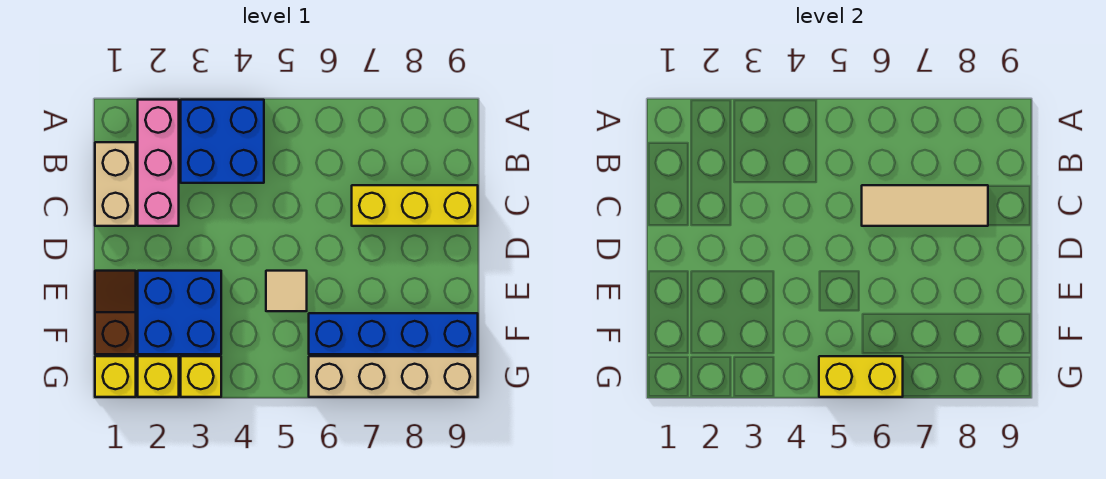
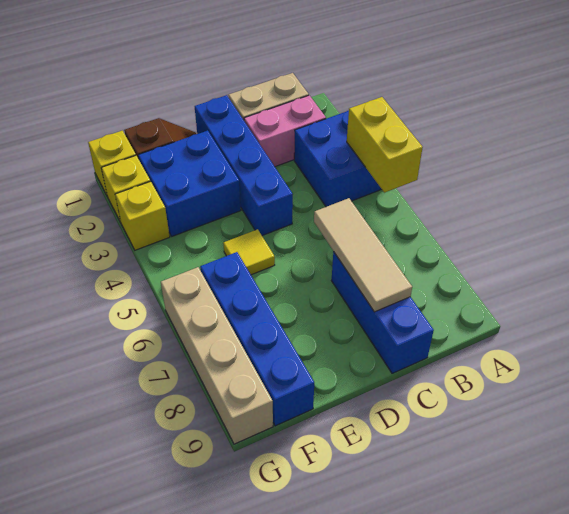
pink 1x3 brick [138,100,179,226] -> pink 1x2 brick [244,95,326,167]
yellow 1x3 brick [352,185,478,226] -> blue 1x3 brick [332,252,434,373]
none -> blue 1x4 brick [195,95,293,236]
tan 1x1 tile [266,271,307,311] -> yellow 1x1 tile [223,229,275,275]
yellow 1x2 brick [819,356,903,397] -> yellow 1x2 brick moved to [347,97,423,193]

